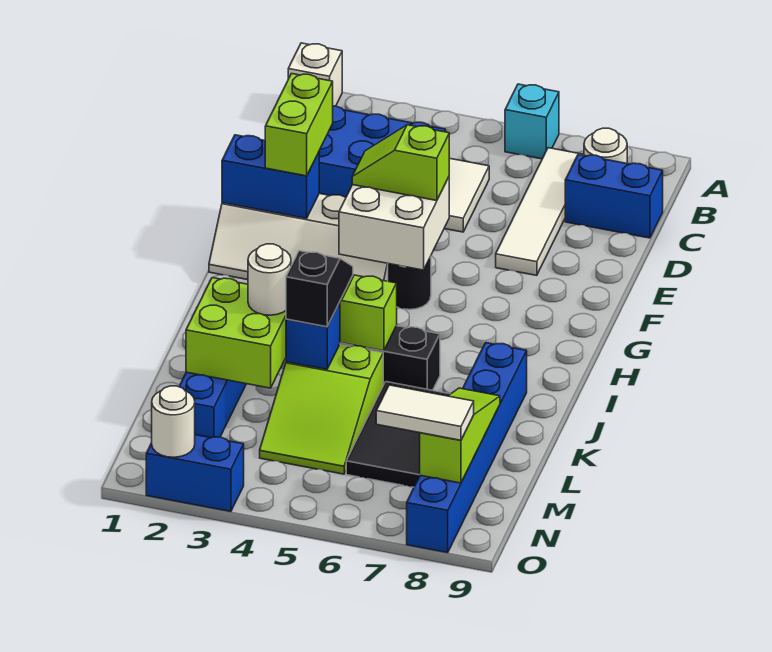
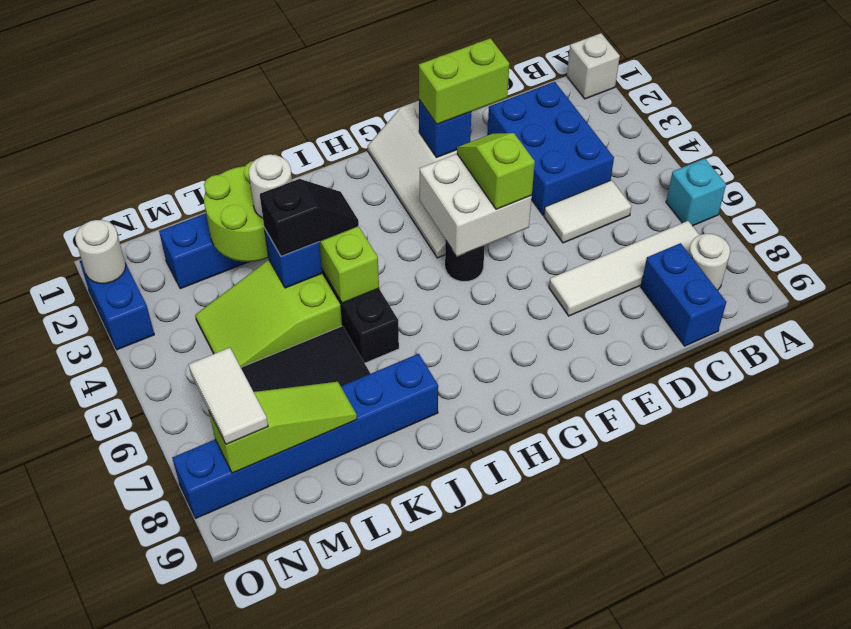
blue 1x2 brick [222,135,319,219] -> blue 1x1 brick [419,100,471,158]
lime 2x2 brick [186,278,286,388] -> lime 2x2 round brick [204,161,268,262]

